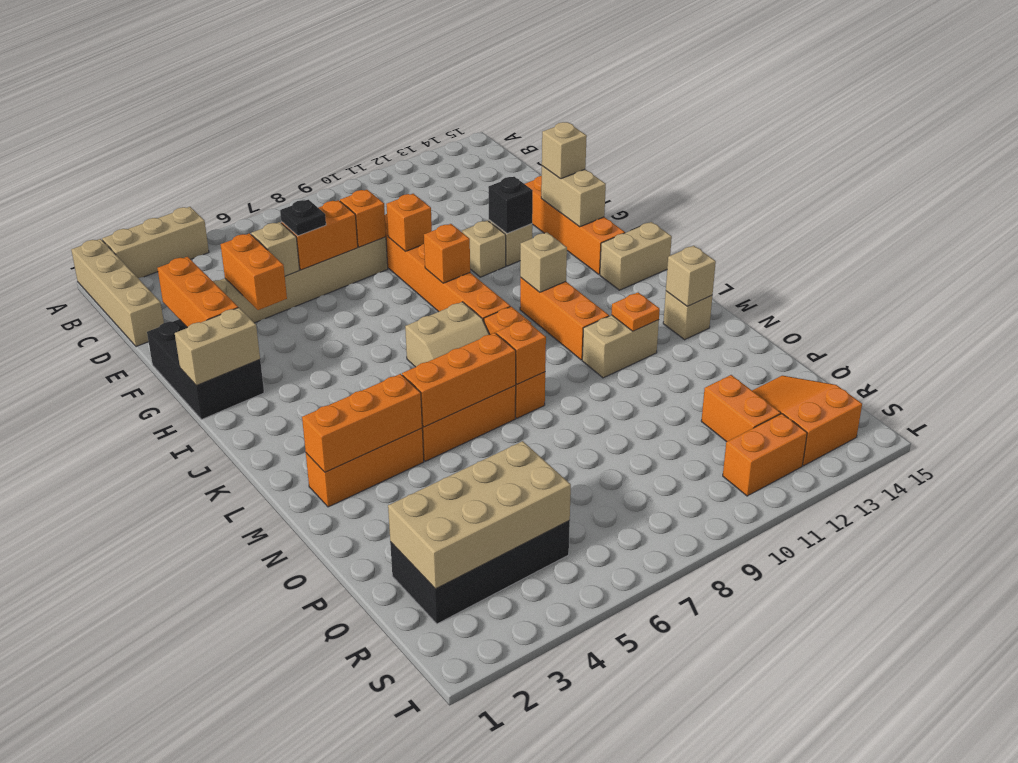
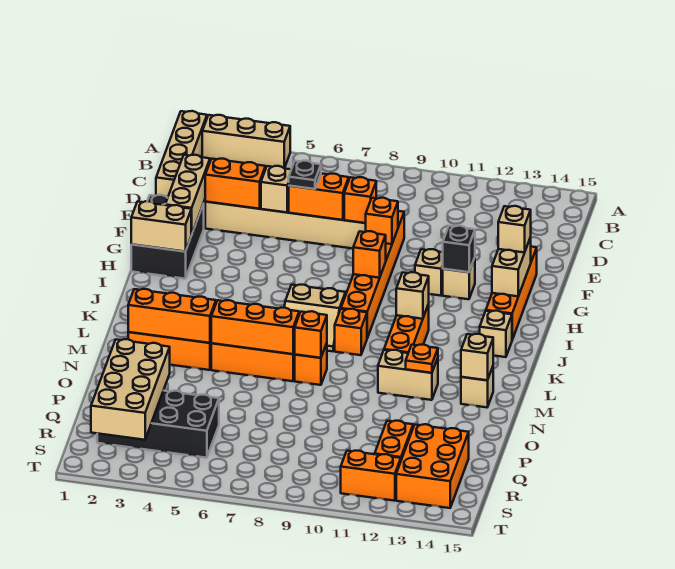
orange 1x3 brick [157,257,238,328] -> tan 1x3 brick [165,155,210,234]
orange 1x2 brick [221,233,287,310] -> orange 1x2 brick turned to [205,159,265,209]
tan 1x2 brick [600,222,672,290] -> tan 1x1 brick [480,311,512,357]
tan 2x4 brick [388,441,571,589] -> tan 2x4 brick turned to [91,339,170,440]
orange 2x3 slope [752,376,862,466] -> orange 2x3 brick [396,424,469,508]

